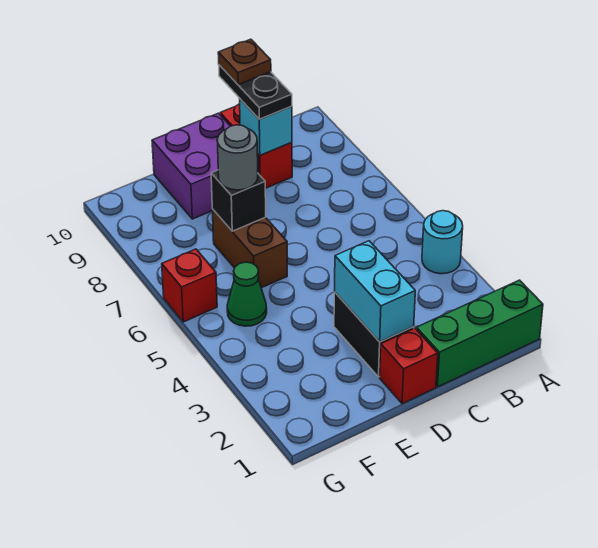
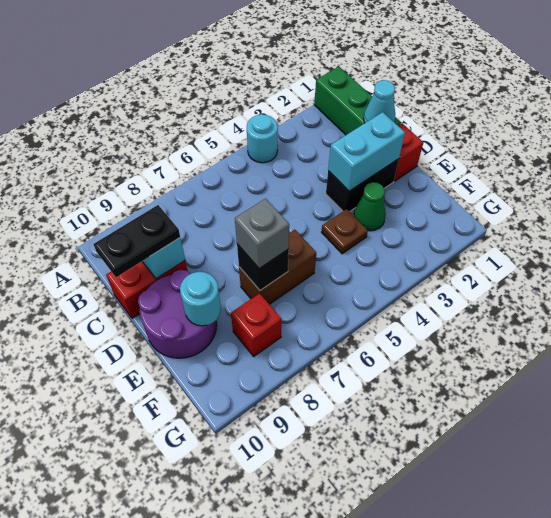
none -> cyan 1x1 cone [364,80,395,123]
brown 1x1 plate [218,39,271,85] -> brown 1x1 plate moved to [322,209,368,254]
purple 2x2 brick [152,113,259,219] -> purple 2x2 round brick [138,270,217,358]
grey 1x1 round brick [217,125,258,190] -> grey 1x1 brick [235,199,289,269]
none -> cyan 1x1 round brick [180,272,221,326]
green 1x1 cone [227,262,267,326] -> green 1x1 cone moved to [354,182,386,231]
red 1x1 brick [162,249,217,322] -> red 1x1 brick moved to [231,293,282,356]

